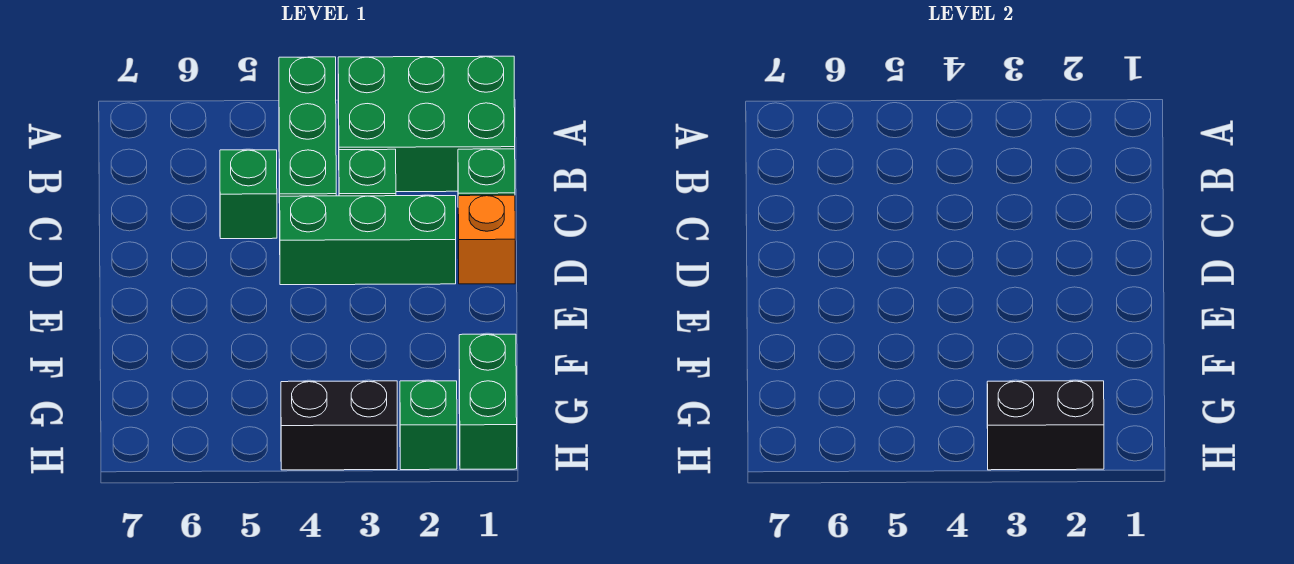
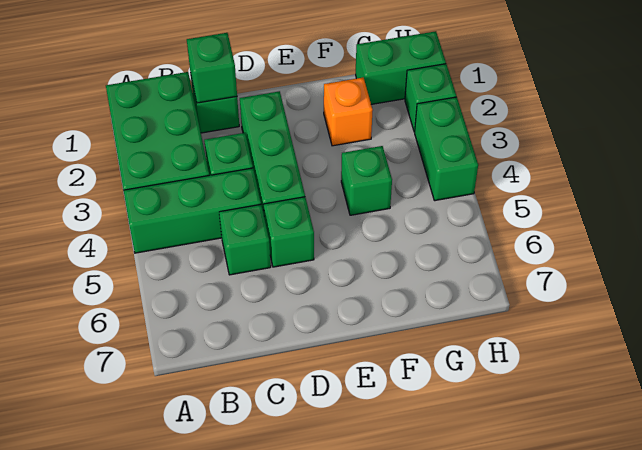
none -> green 1x1 brick [187,33,237,103]
orange 1x1 brick [458,195,515,284] -> orange 1x1 brick moved to [324,78,373,146]
none -> green 1x1 brick [263,197,314,267]
none -> green 1x1 brick [341,146,392,215]
black 1x2 brick [987,381,1104,470] -> none
black 1x2 brick [281,381,397,470] -> green 1x2 brick [415,97,478,201]

